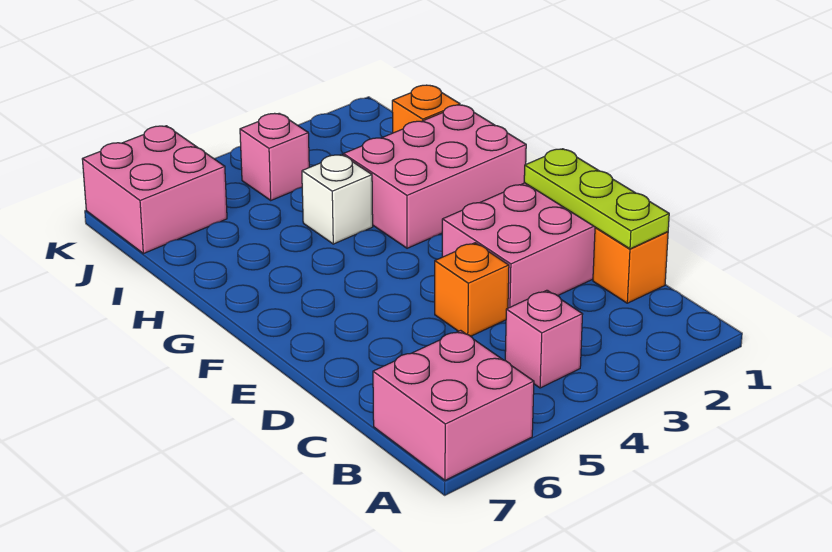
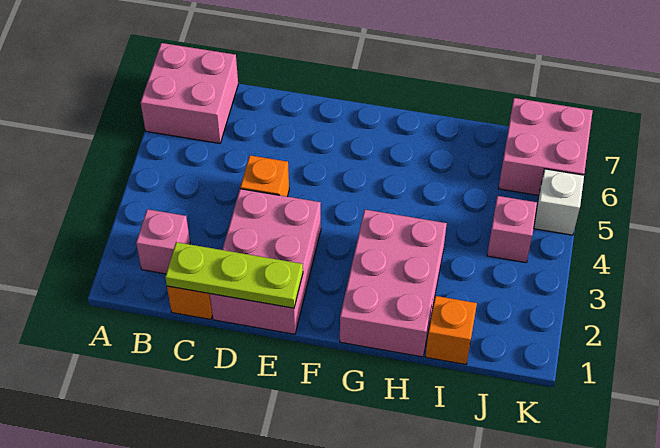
pink 1x1 brick [505,290,583,388] -> pink 1x1 brick moved to [136,209,190,274]
white 1x1 brick [302,154,373,244] -> white 1x1 brick moved to [534,169,584,235]

